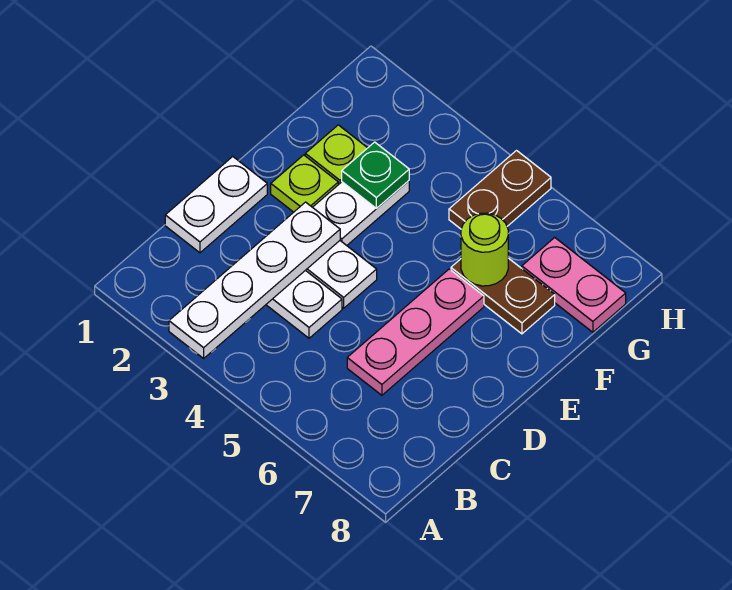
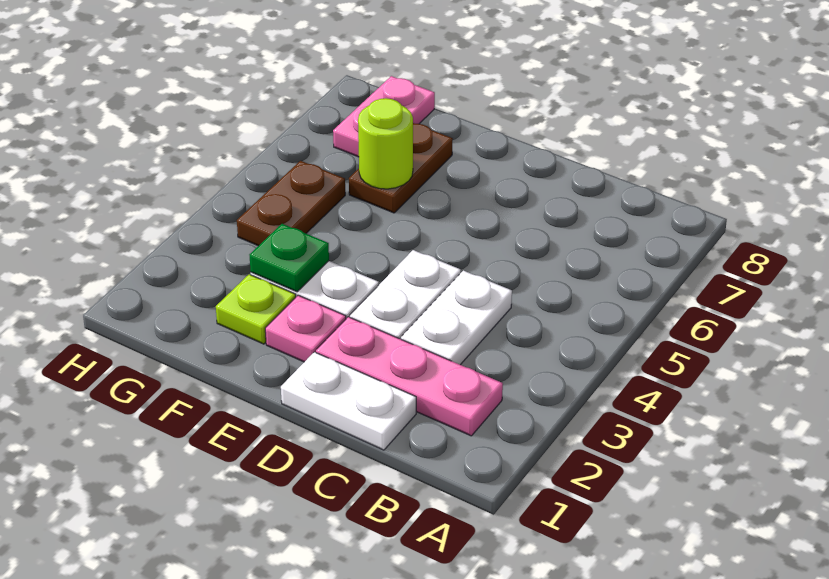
white 1x4 plate [169,202,340,358] -> none
pink 1x3 plate [347,269,484,395] -> pink 1x3 plate moved to [316,317,503,436]
lime 1x1 plate [271,155,338,212] -> pink 1x1 plate [265,295,346,362]
brown 1x2 plate [449,151,551,229] -> brown 1x2 plate turned to [237,161,345,246]

